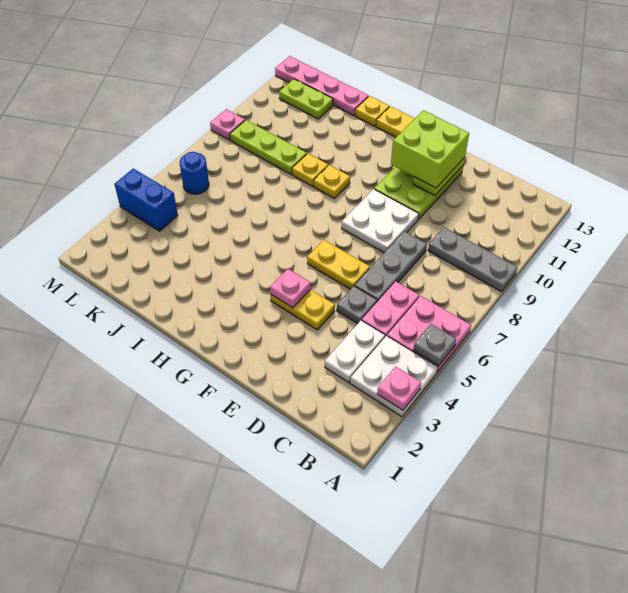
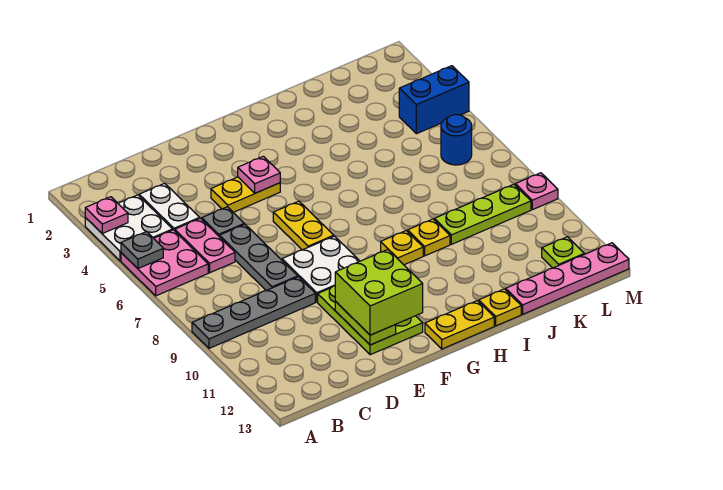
grey 1x3 plate [428,227,518,292] -> grey 1x4 plate [192,277,315,348]
yellow 1x2 plate [307,240,370,289] -> yellow 1x2 plate turned to [273,201,334,250]
lime 1x2 plate [279,79,333,119] -> lime 1x1 plate [542,237,584,268]

